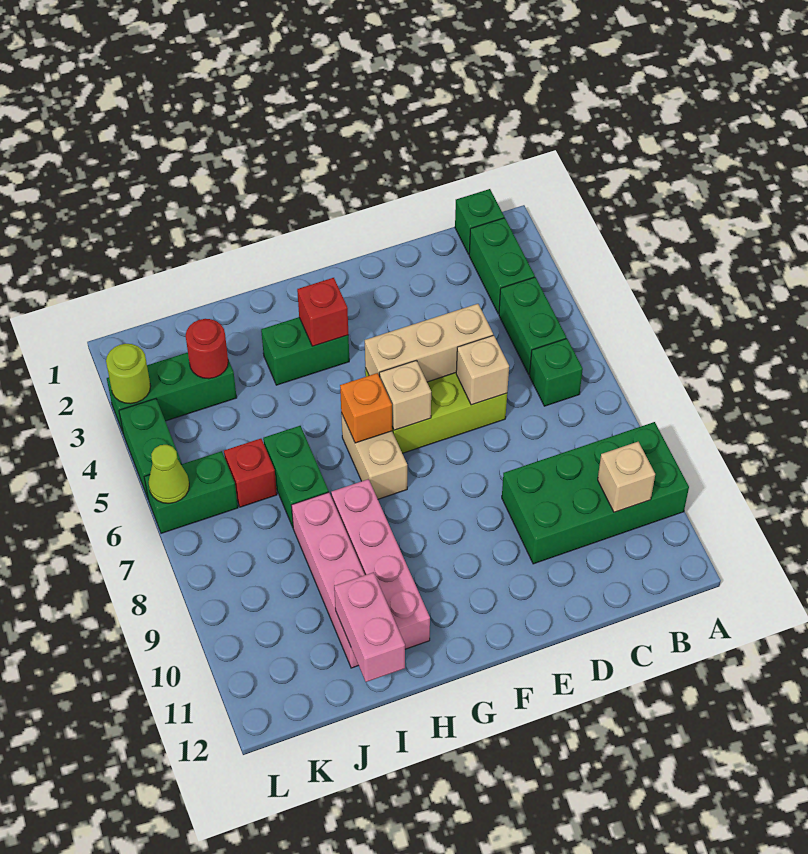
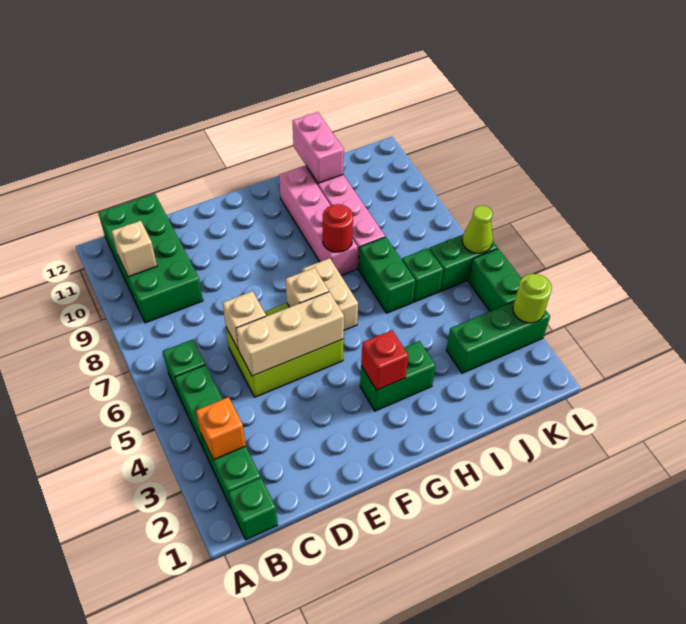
green 2x4 brick [502,422,689,564] -> green 2x4 brick turned to [98,194,203,323]
orange 1x1 brick [340,373,392,443] -> orange 1x1 brick moved to [196,397,246,460]
red 1x1 round brick [186,319,228,379] -> red 1x1 round brick moved to [323,204,353,252]
red 1x1 brick [224,439,277,507] -> green 1x1 brick [402,248,443,302]

